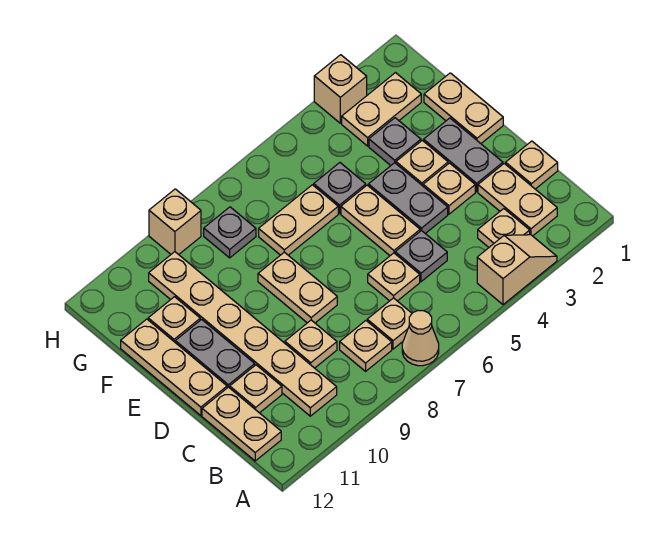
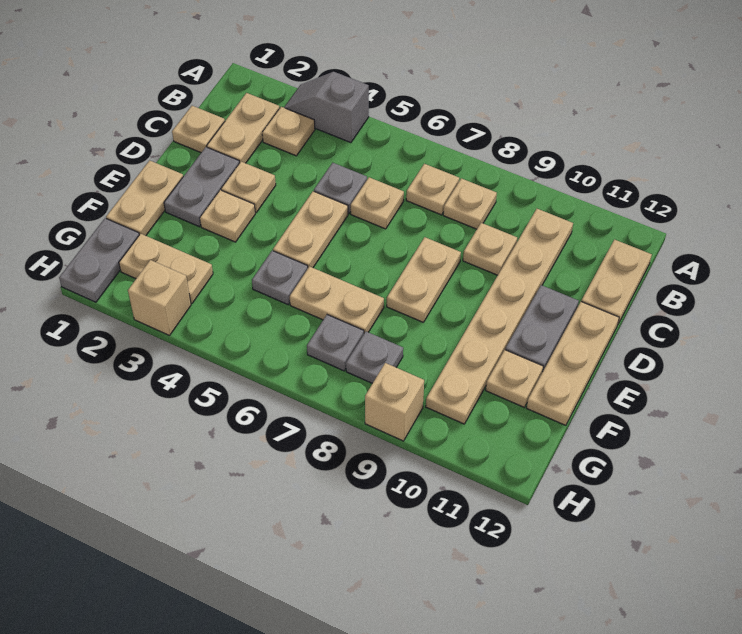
tan 1x2 slope [477,235,557,305] -> grey 1x2 slope [284,72,369,143]
tan 1x1 cone [402,311,439,366] -> none
tan 1x1 plate [230,365,282,413] -> none
grey 1x2 plate [368,163,448,234] -> grey 1x2 plate moved to [59,218,139,302]
grey 1x1 plate [369,118,421,165] -> grey 1x1 plate moved to [307,315,364,371]

